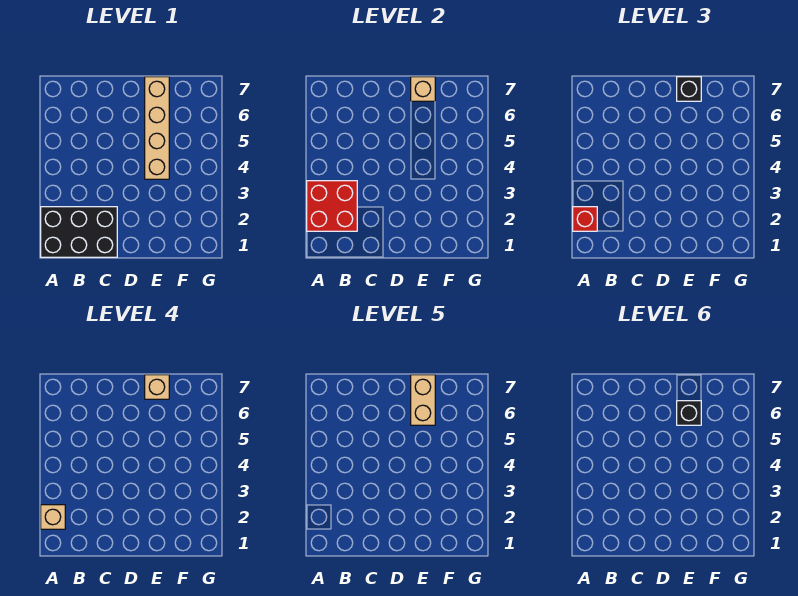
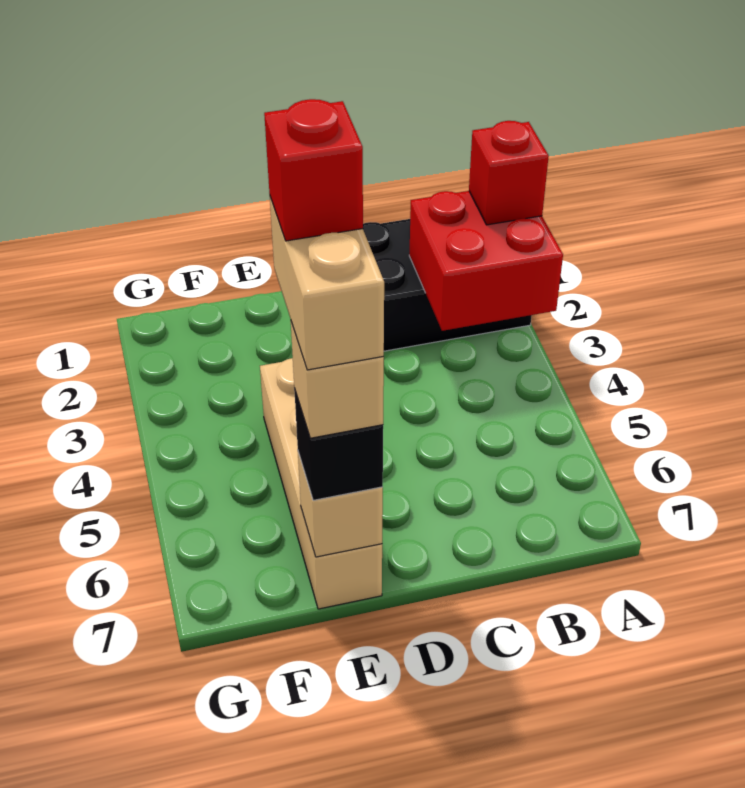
tan 1x1 brick [41,505,65,529] -> none
black 1x1 brick [677,401,701,425] -> red 1x1 brick [264,99,363,241]

